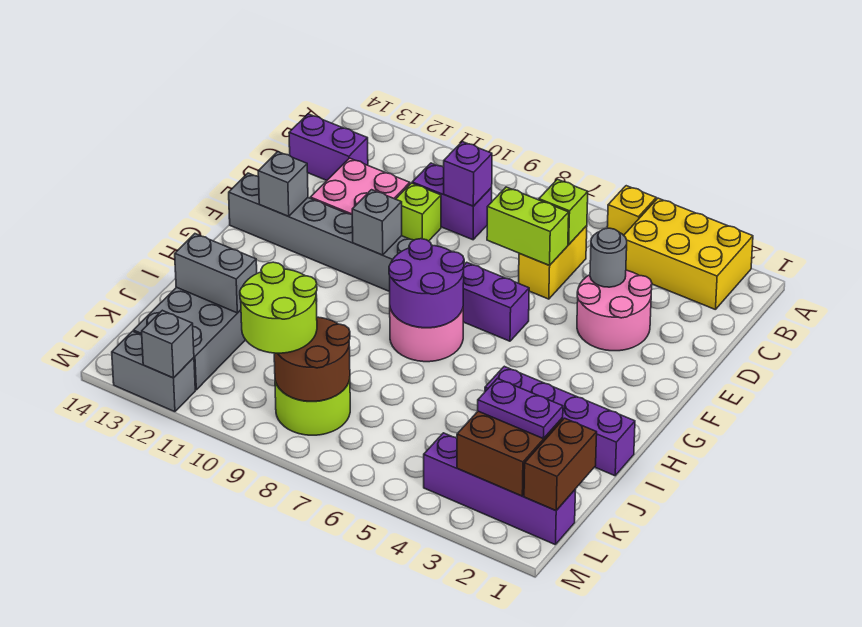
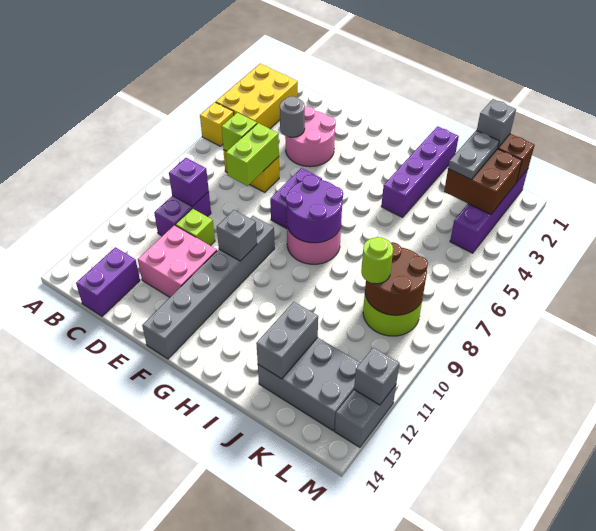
grey 1x1 brick [258,152,308,216] -> grey 1x1 brick moved to [477,99,516,148]
purple 1x2 plate [478,379,563,439] -> grey 1x2 plate [448,130,499,180]
lime 2x2 round brick [240,262,317,353] -> lime 1x1 round brick [361,237,393,284]

